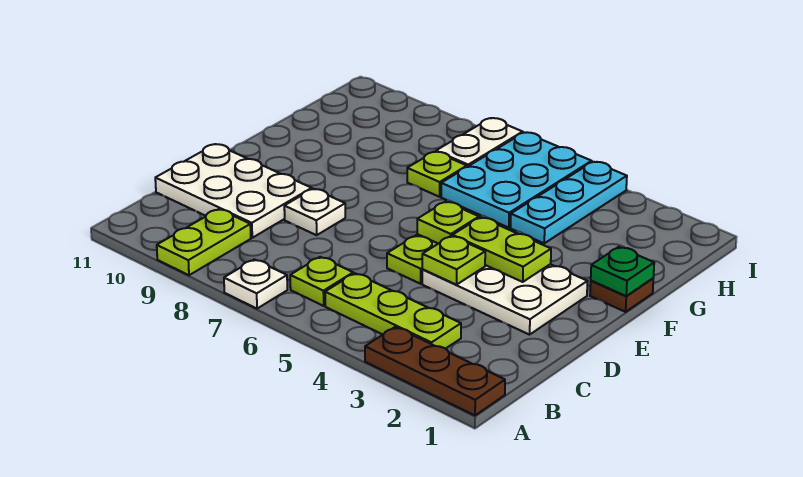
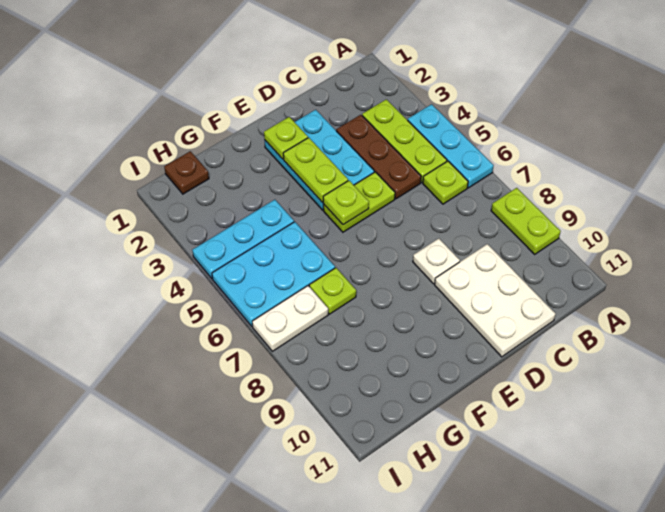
brown 1x3 plate [365,327,505,415] -> brown 1x3 plate moved to [336,115,421,199]
none -> cyan 1x3 plate [408,104,494,188]
white 1x1 plate [224,259,287,309] -> none
lime 1x2 plate [157,209,251,275] -> lime 1x2 plate turned to [491,188,561,254]
white 2x3 plate [422,264,587,335] -> cyan 2x3 plate [265,110,374,210]
lime 1x1 plate [422,236,485,285] -> lime 1x1 plate moved to [264,117,308,159]
brown 1x1 plate [590,278,653,312] -> brown 1x1 plate moved to [164,151,209,194]
green 1x1 plate [591,247,654,296] -> none

